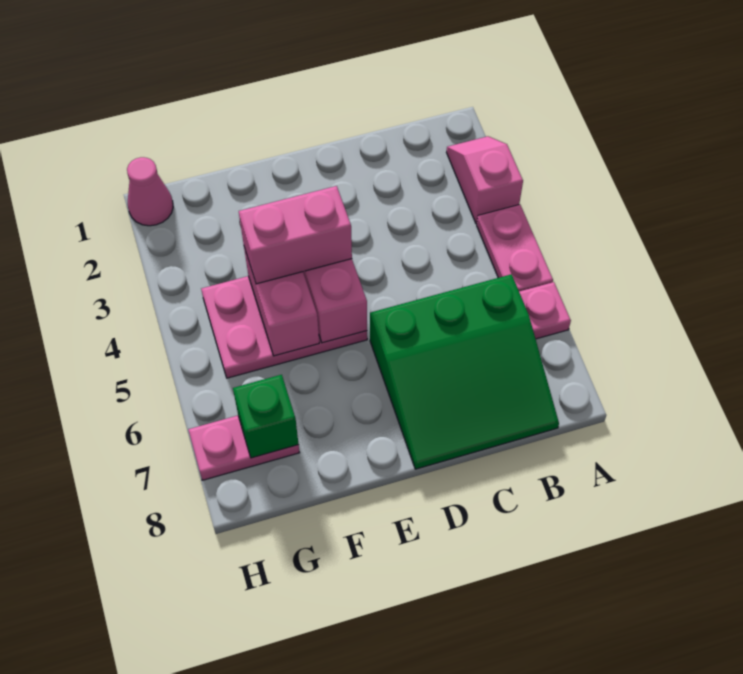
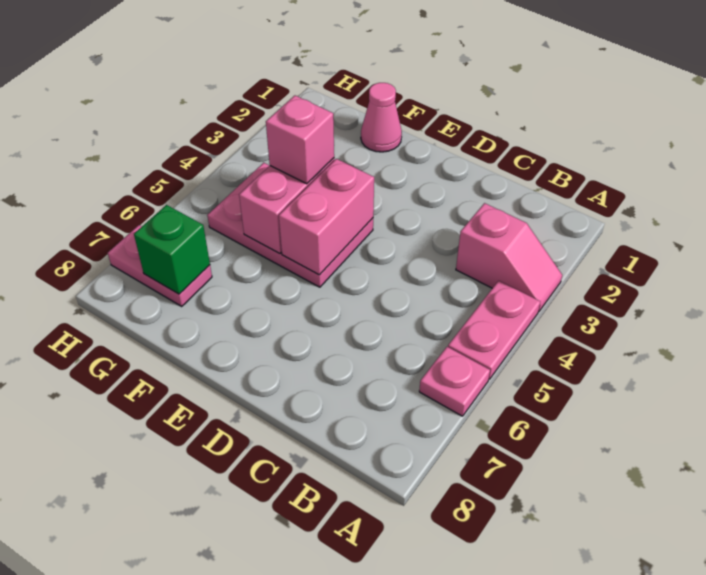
pink 1x2 slope [447,136,523,224] -> pink 1x2 slope turned to [456,203,562,312]
green 3x3 slope [370,274,559,469] -> none
pink 1x2 brick [239,186,352,284] -> pink 1x1 brick [266,96,334,184]
pink 1x1 cone [127,157,173,226] -> pink 1x1 cone moved to [361,83,402,152]

